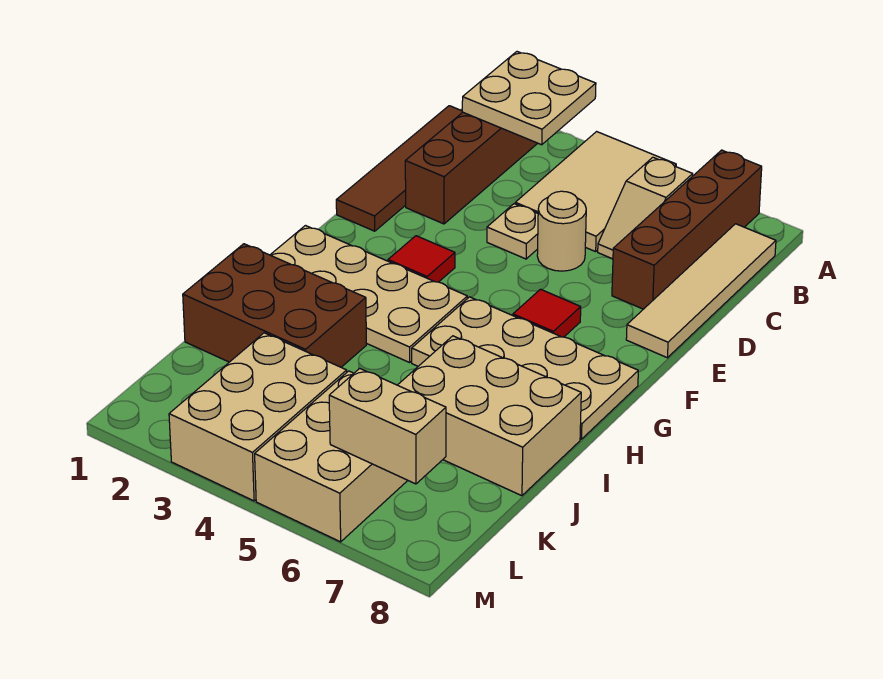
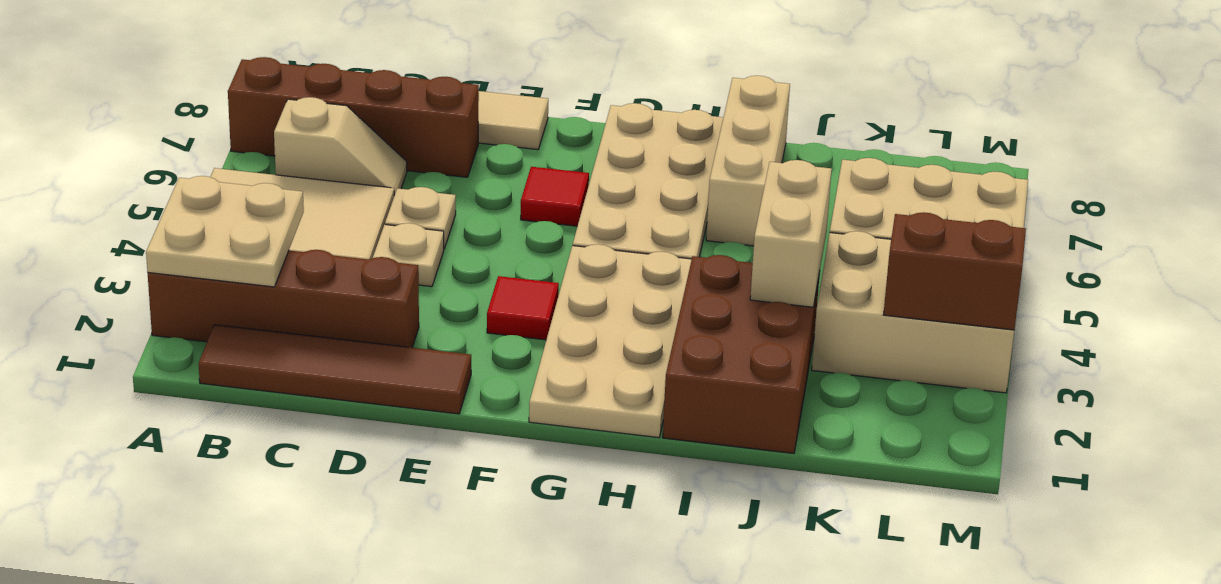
tan 1x1 round brick [537,191,586,271] -> tan 1x1 plate [385,187,456,249]
tan 2x3 brick [398,336,581,496] -> tan 1x3 brick [706,76,790,246]
none -> brown 1x2 brick [883,212,1026,330]
tan 1x2 brick [329,368,446,484] -> tan 1x2 brick moved to [750,160,832,307]

